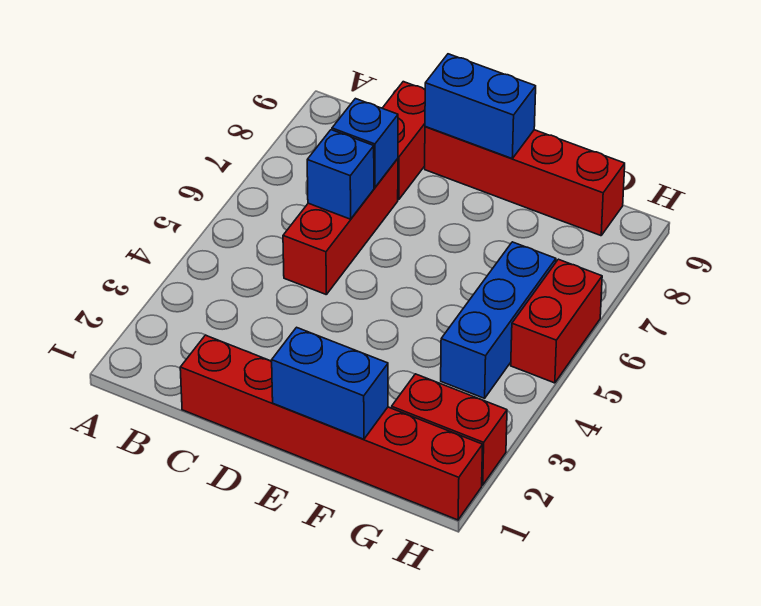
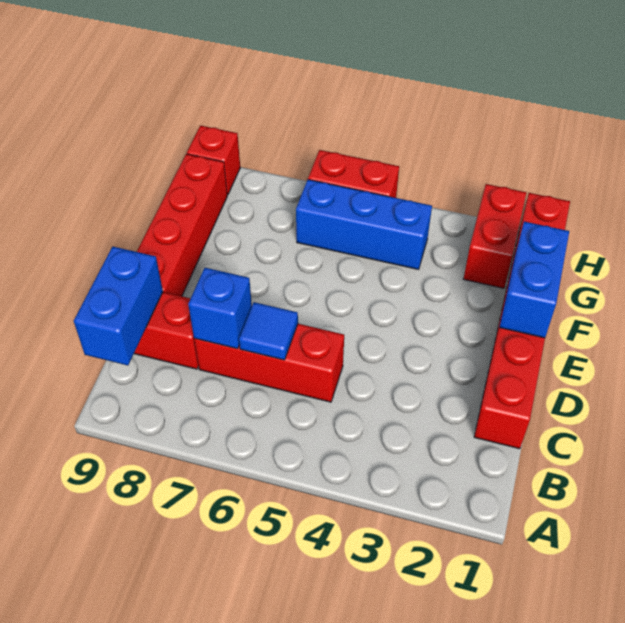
blue 1x1 brick [307,130,374,219] -> blue 1x1 tile [239,302,298,360]
blue 1x2 brick [425,54,536,158] -> blue 1x2 brick moved to [74,247,163,365]
none -> red 1x1 brick [187,126,240,195]

